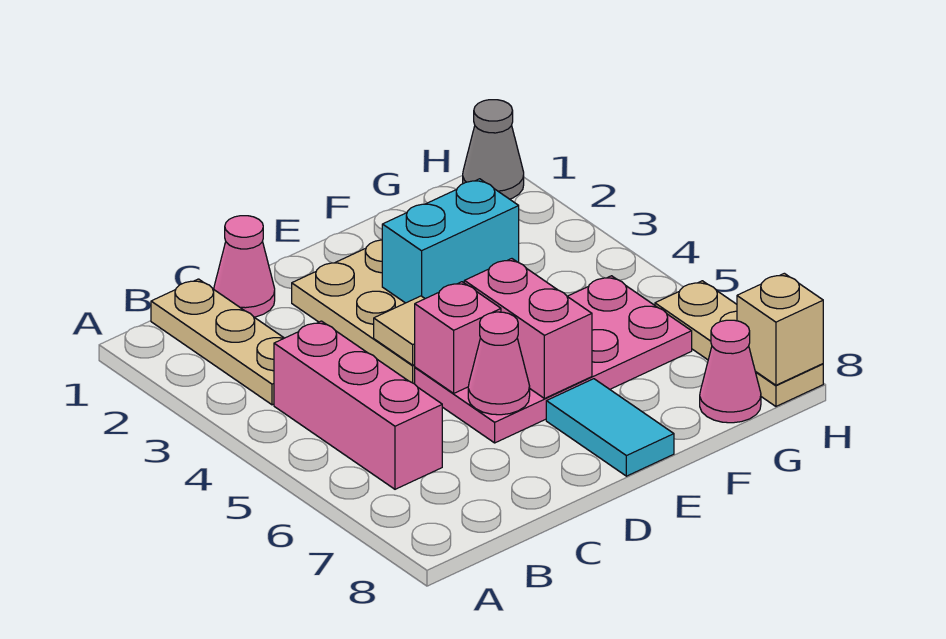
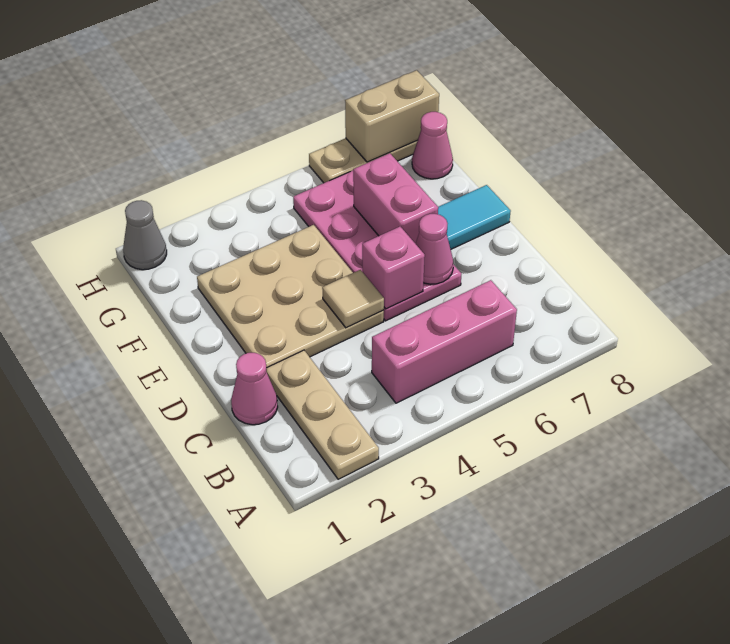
tan 1x3 plate [151,279,284,405] -> tan 1x3 plate turned to [266,350,379,479]
cyan 1x2 brick [382,179,519,303] -> none
pink 1x2 brick [464,259,592,398] -> pink 1x2 brick turned to [353,153,438,243]
tan 1x1 brick [737,273,823,385] -> tan 1x2 brick [345,70,439,162]

